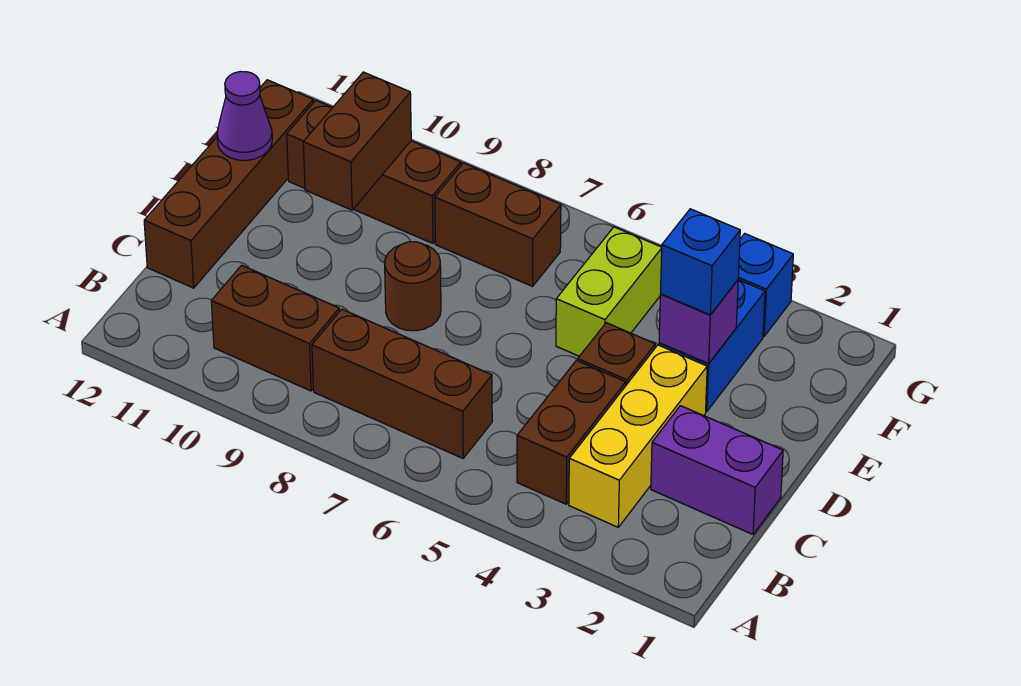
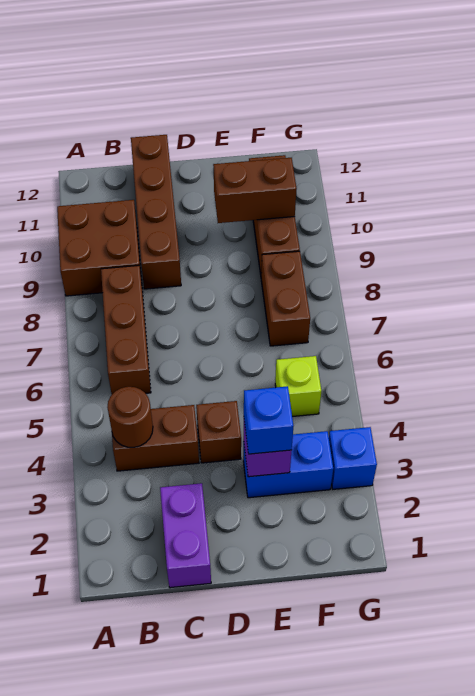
yellow 1x3 brick [569,345,707,527] -> none
brown 1x2 brick [211,265,339,391] -> brown 2x2 brick [57,200,142,296]
brown 1x4 brick [144,80,313,288] -> brown 1x4 brick turned to [131,135,181,289]
brown 1x1 round brick [385,242,441,331] -> brown 1x1 round brick moved to [107,387,153,447]
lime 1x2 brick [556,227,662,356] -> lime 1x1 brick [275,356,321,417]
purple 1x1 cone [217,71,272,160] -> none

